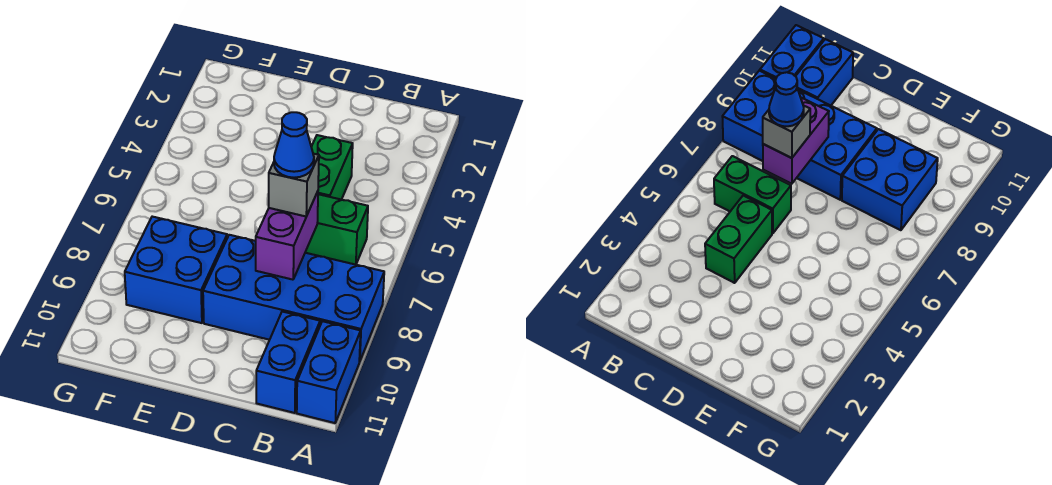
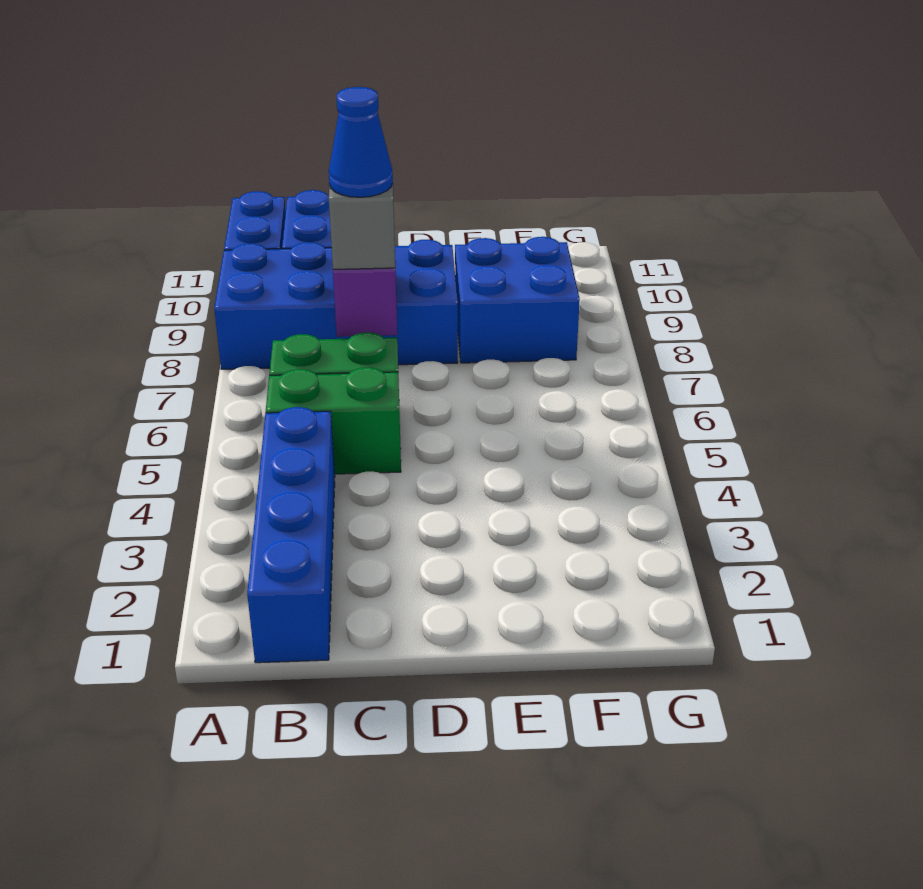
none -> blue 1x4 brick [247,407,335,663]
green 1x2 brick [311,135,353,200] -> green 1x2 brick turned to [266,367,401,474]

